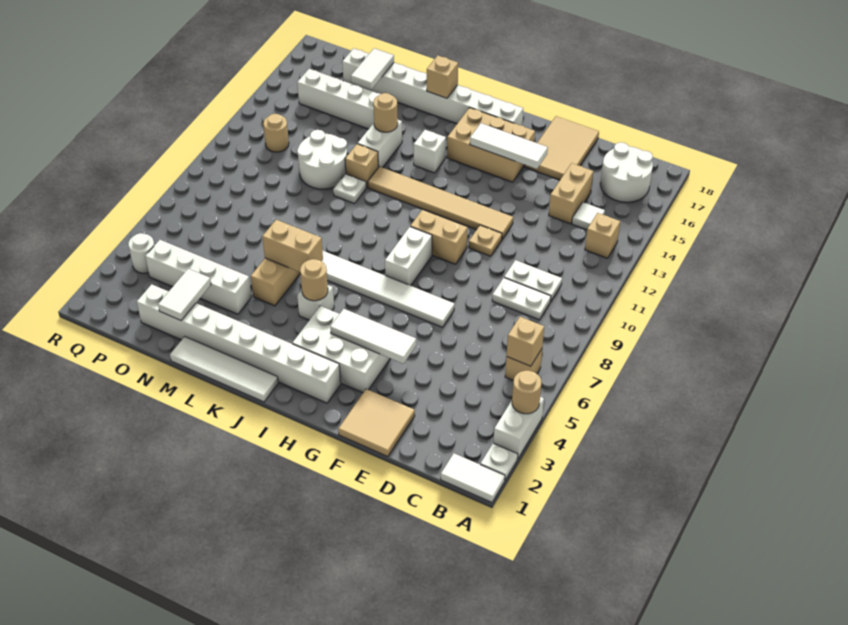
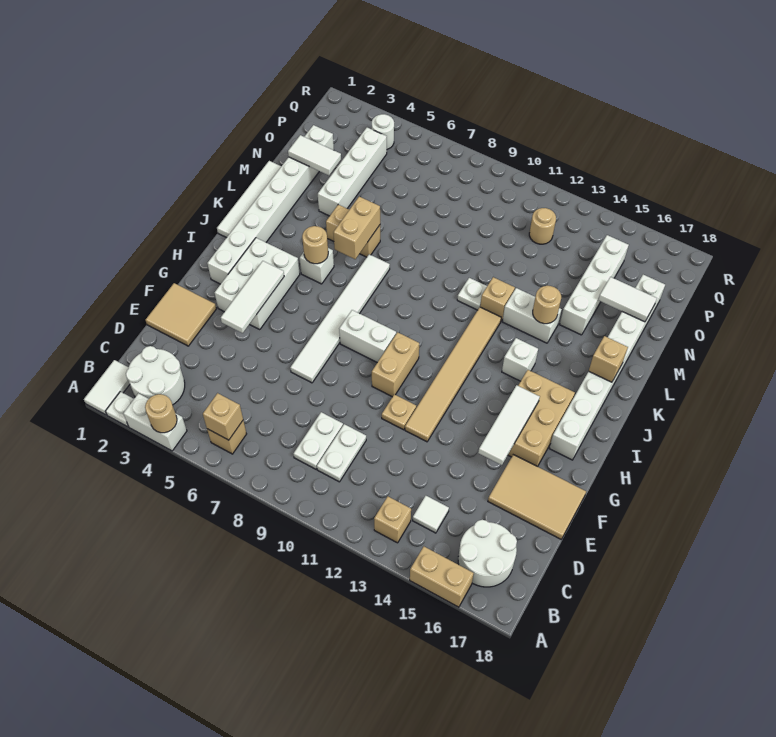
tan 1x2 brick [549,163,593,224] -> tan 1x2 brick moved to [410,547,474,607]
white 2x2 round brick [297,130,347,189] -> white 2x2 round brick moved to [126,346,185,405]

